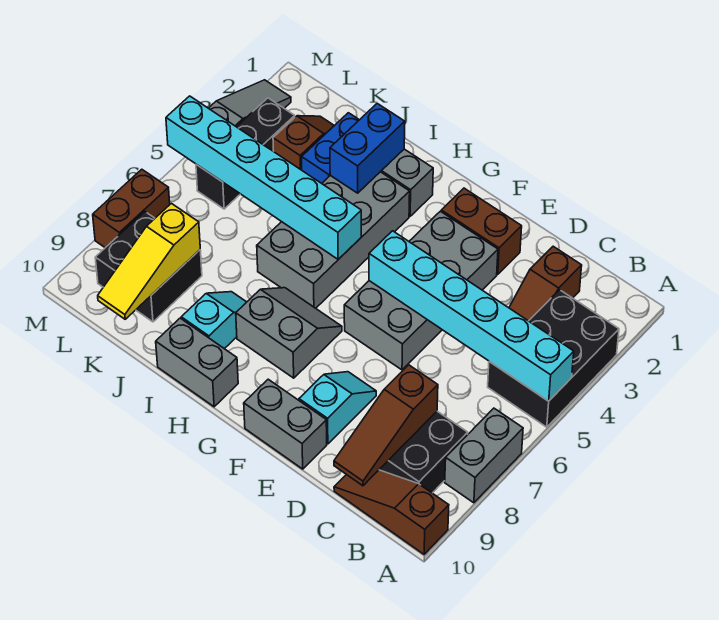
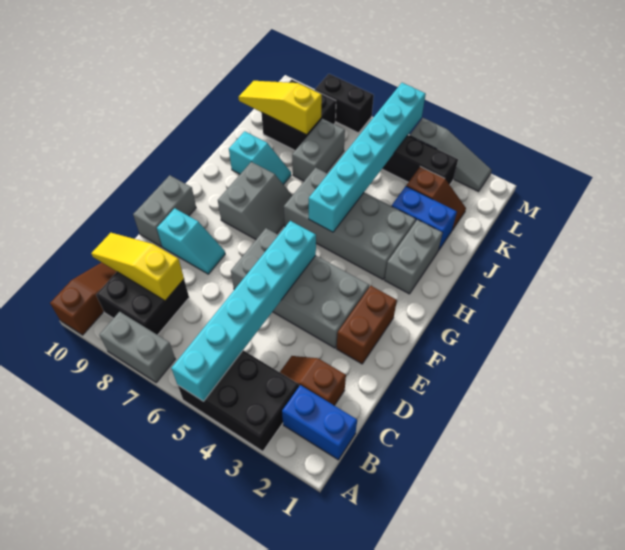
brown 1x3 slope [334,365,438,486] -> yellow 1x3 slope [91,233,184,301]
grey 1x2 brick [156,318,238,407] -> grey 1x2 brick moved to [292,119,345,181]
blue 1x2 brick [330,104,405,193] -> blue 1x2 brick moved to [282,385,357,460]
brown 1x2 brick [93,169,170,248] -> black 1x2 brick [315,74,374,133]

